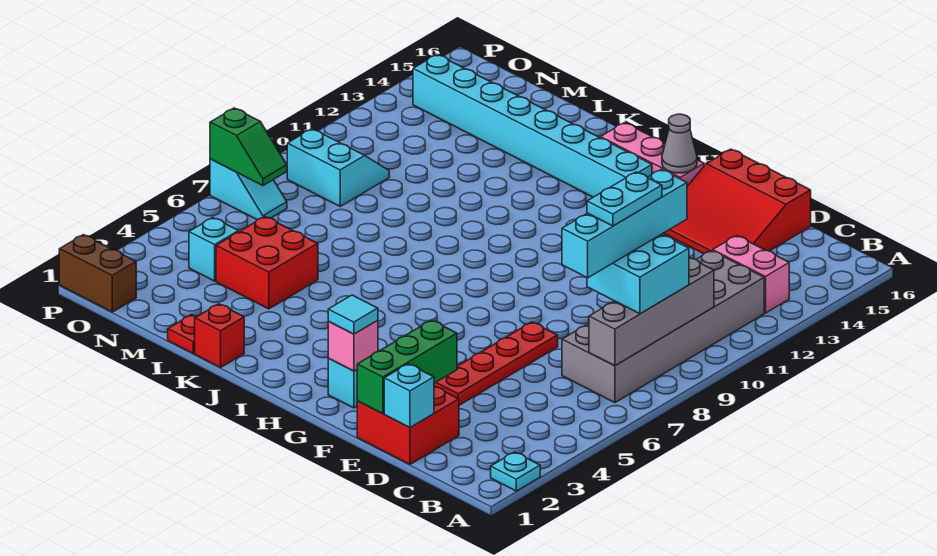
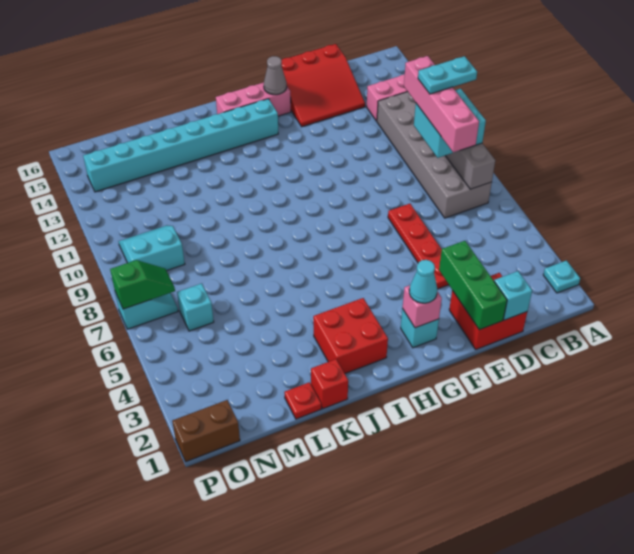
cyan 1x4 brick [562,169,687,278] -> pink 1x4 brick [404,56,479,153]
cyan 1x2 plate [587,172,662,226] -> cyan 1x2 plate turned to [418,56,477,94]
cyan 1x1 tile [328,295,378,334] -> cyan 1x1 cone [409,260,437,303]
red 2x2 brick [216,217,318,309] -> red 2x2 brick moved to [313,298,388,373]
cyan 1x1 brick [189,218,239,281] -> cyan 1x1 brick moved to [177,283,214,331]

